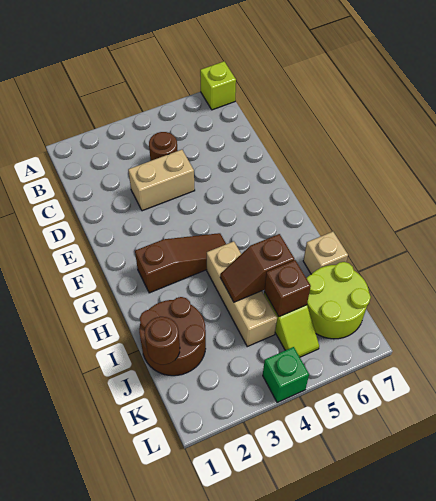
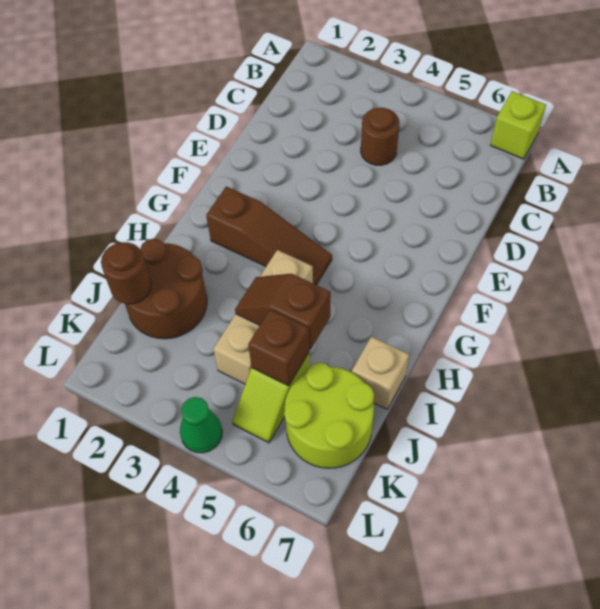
tan 1x2 brick [128,150,195,211] -> none
green 1x1 brick [263,347,309,403] -> green 1x1 cone [180,397,222,453]

